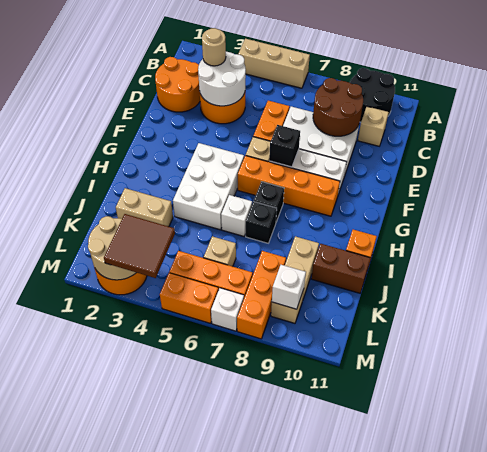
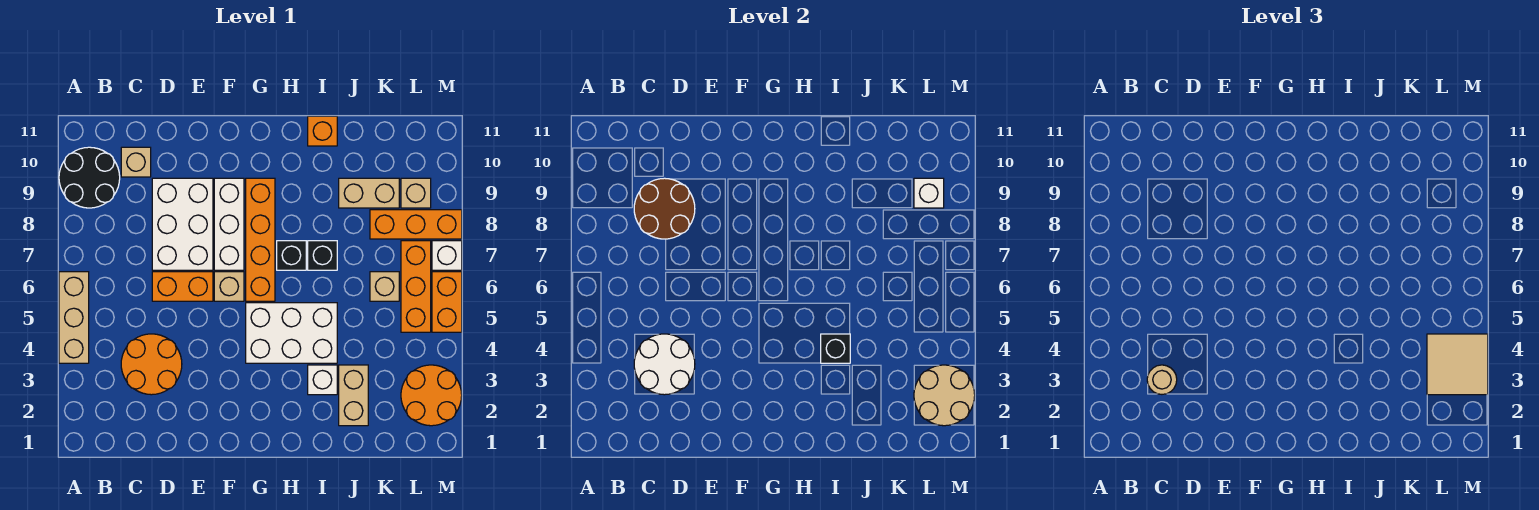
orange 2x2 round brick [155,57,200,112] -> none
black 1x1 brick [269,125,300,167] -> black 1x1 brick moved to [821,334,850,363]
white 1x1 brick [221,195,252,236] -> white 1x1 brick moved to [308,365,337,395]
brown 1x2 brick [311,244,370,293] -> none
brown 2x2 tile [104,214,175,278] -> tan 2x2 tile [1427,334,1488,395]

